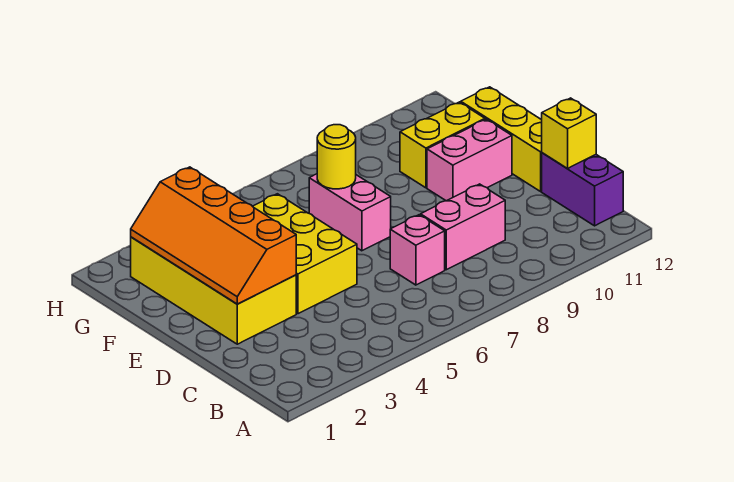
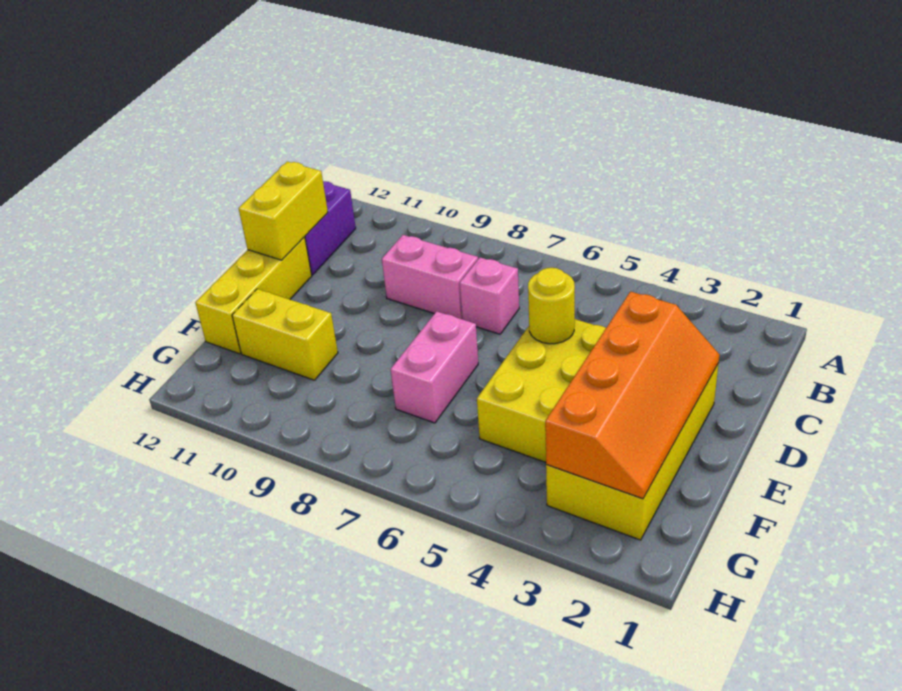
yellow 1x1 brick [542,98,596,168] -> yellow 1x2 brick [238,162,328,260]
pink 1x2 brick [427,119,512,201] -> none
yellow 1x1 round brick [317,125,356,189] -> yellow 1x1 round brick moved to [528,268,575,344]

